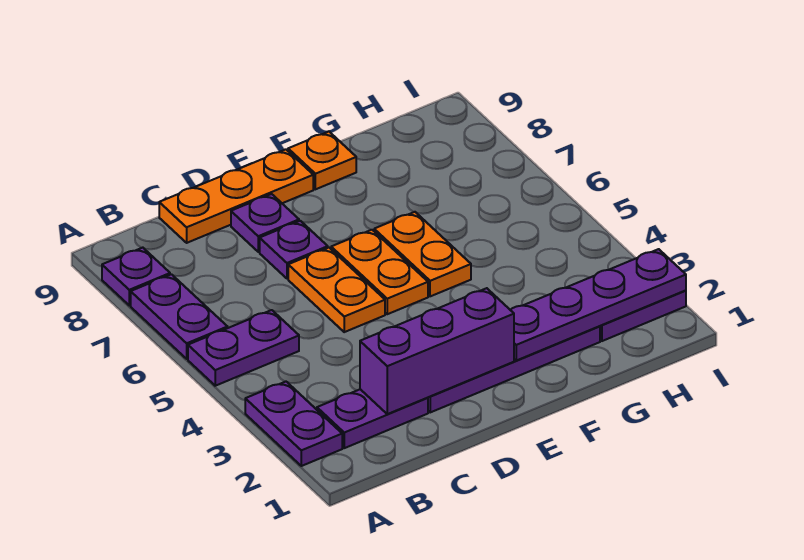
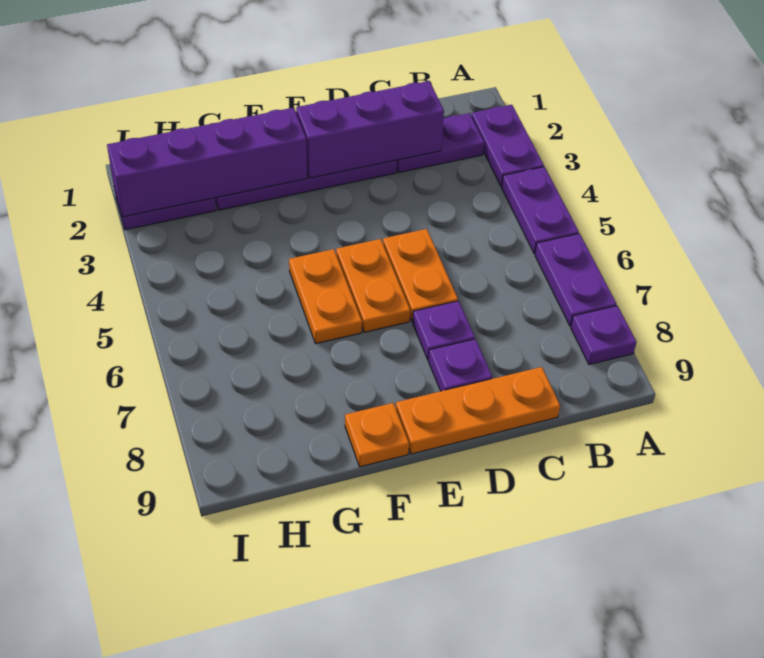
purple 1x2 plate [188,310,299,386] -> purple 1x2 plate turned to [502,167,579,254]
purple 1x4 plate [511,249,686,360] -> purple 1x4 brick [107,108,307,217]

